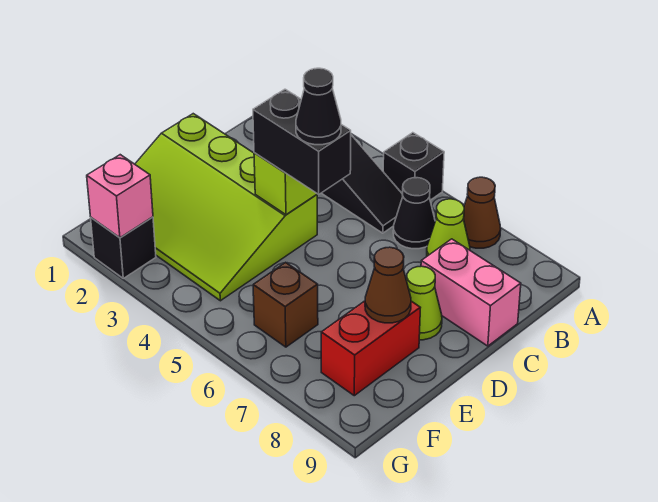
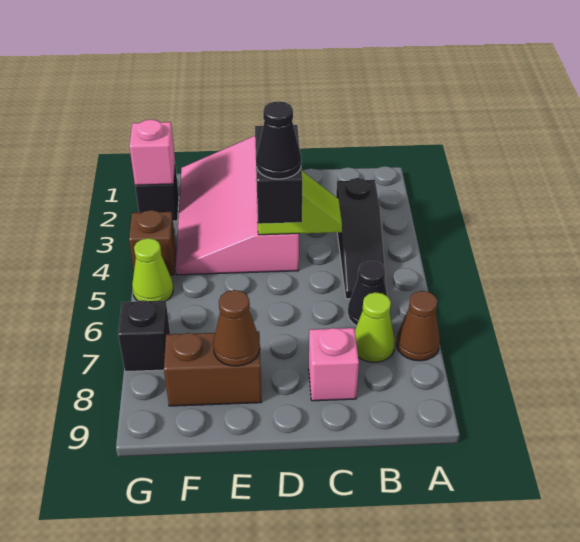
black 1x1 brick [383,133,444,200] -> black 1x1 brick moved to [118,300,170,372]
pink 1x2 brick [421,239,521,346] -> pink 1x1 brick [309,328,359,401]
lime 3x4 slope [135,114,317,301] -> pink 3x4 slope [176,136,299,275]
lime 1x1 cone [407,266,442,340] -> lime 1x1 cone moved to [132,238,173,301]
red 1x2 brick [321,301,420,396] -> brown 1x2 brick [164,331,262,406]
brown 1x1 brick [253,262,318,347] -> brown 1x1 brick moved to [129,210,176,275]

